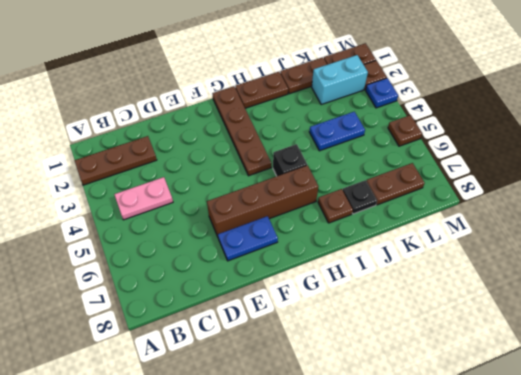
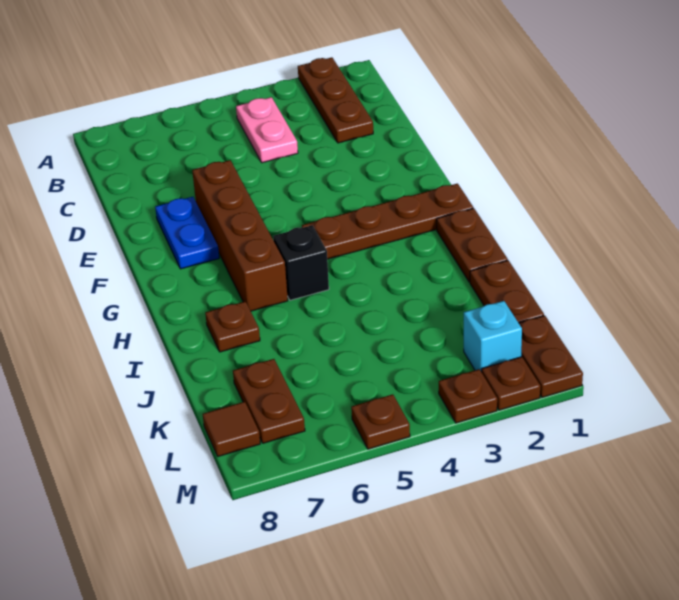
blue 1x2 plate [309,112,365,151] -> none
black 1x1 plate [343,180,377,214] -> none
cyan 1x2 brick [312,55,368,104] -> cyan 1x1 brick [464,301,522,372]
none -> brown 1x1 tile [203,402,260,456]
blue 1x1 plate [366,78,398,108] -> brown 1x1 plate [439,369,497,423]

